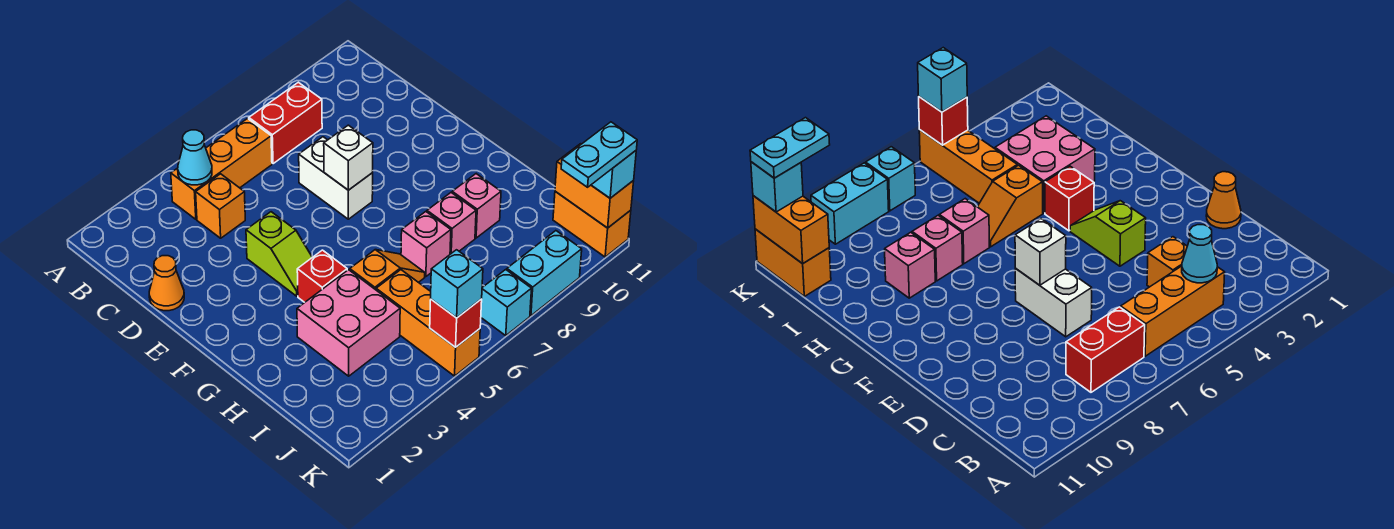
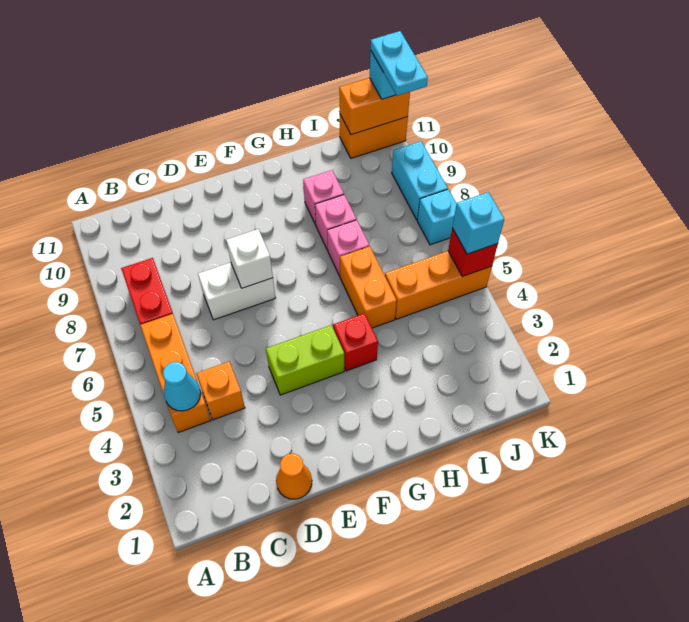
lime 1x2 slope [246,212,312,296] -> lime 1x2 brick [266,325,344,395]
pink 2x2 brick [297,270,400,376] -> none
orange 1x2 slope [350,250,425,290] -> orange 1x2 brick [340,246,397,328]

